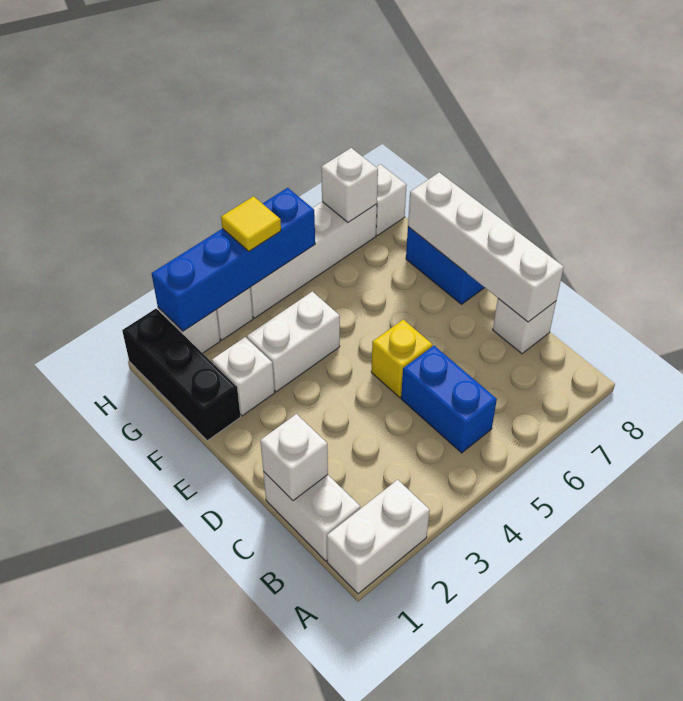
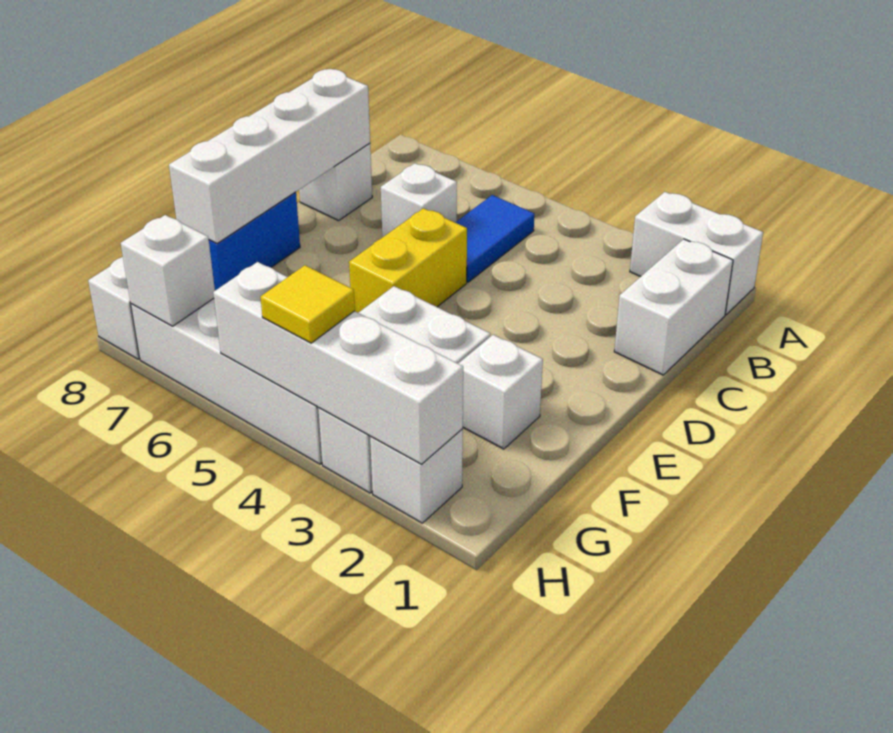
blue 1x2 brick [401,346,497,453] -> blue 1x2 tile [455,195,534,282]
white 1x1 brick [260,414,328,501] -> white 1x1 brick moved to [381,163,457,237]
yellow 1x1 brick [371,320,432,397] -> yellow 1x2 brick [349,208,467,313]
black 1x3 brick [122,309,241,440] -> none
blue 1x4 brick [152,188,315,331] -> white 1x4 brick [213,262,463,464]

